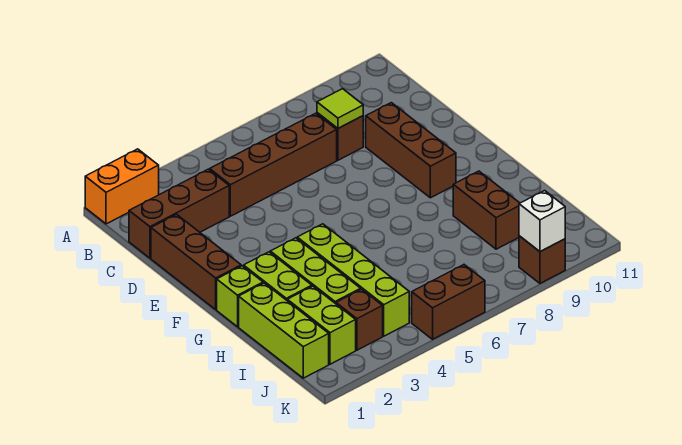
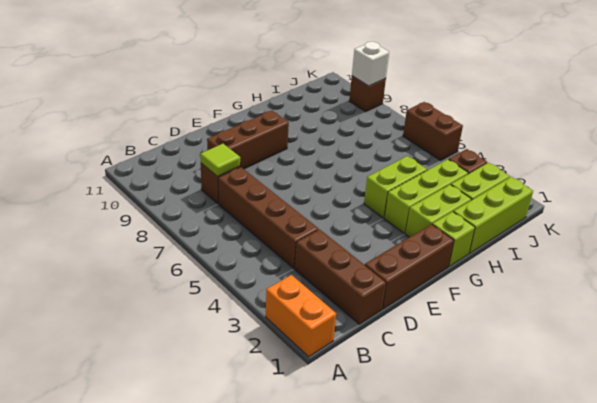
lime 1x4 brick [297,224,409,336] -> lime 1x2 brick [364,156,427,218]
brown 1x2 brick [453,171,519,249] -> none

